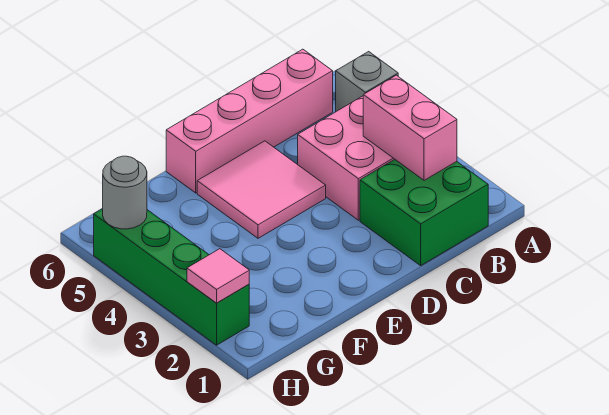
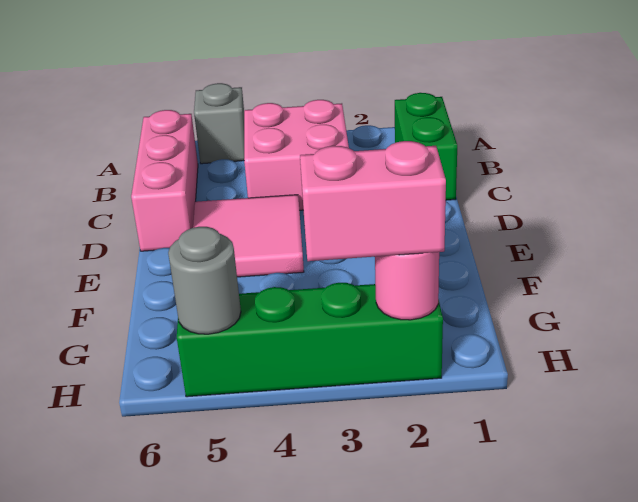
green 2x2 brick [360,159,488,266] -> green 1x2 brick [395,93,457,200]
pink 1x2 brick [363,75,457,180] -> pink 1x2 brick moved to [300,141,446,261]
pink 1x4 brick [166,49,333,193] -> pink 1x3 brick [131,110,198,251]
pink 1x1 tile [187,249,249,303] -> pink 1x1 round brick [375,252,439,320]

